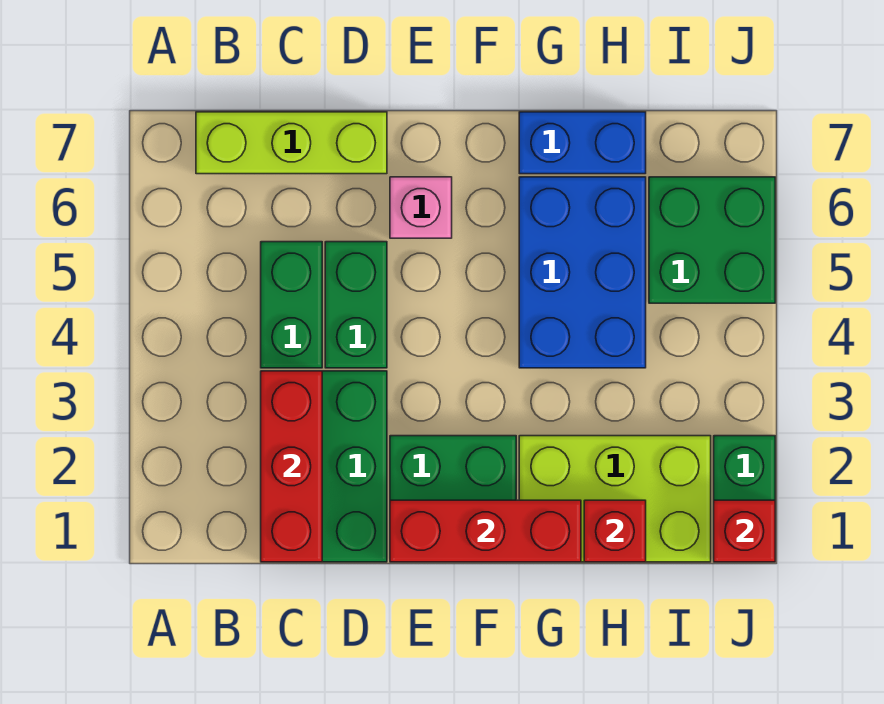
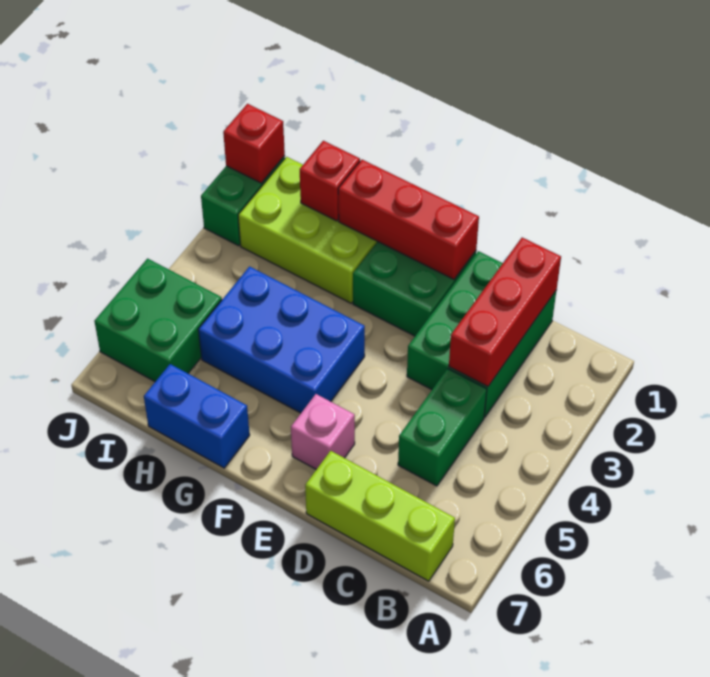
green 1x2 brick [325,242,387,368] -> none
blue 2x3 brick [519,177,646,368] -> blue 2x3 brick turned to [198,267,365,413]

